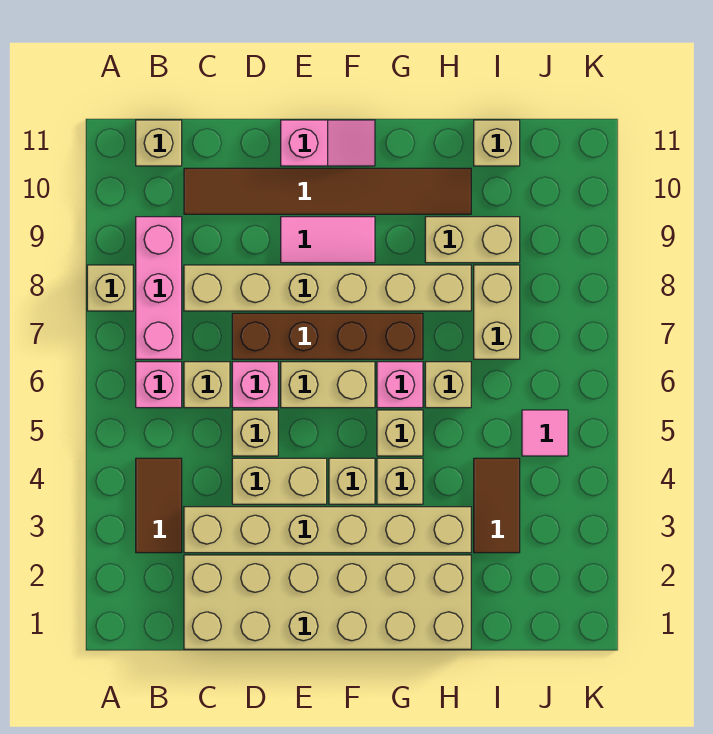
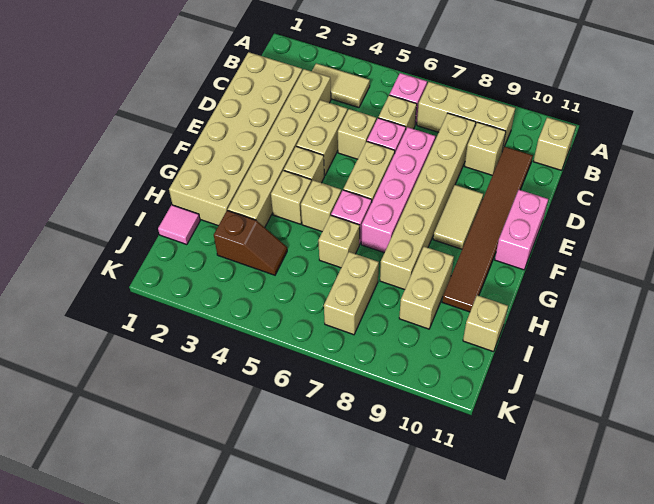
tan 1x1 brick [87,265,133,311] -> tan 1x1 brick moved to [465,122,506,175]
brown 1x2 tile [136,458,182,553] -> tan 1x2 tile [312,63,370,107]
pink 1x3 brick [136,217,182,359] -> tan 1x3 brick [417,82,515,151]
brown 1x4 brick [232,313,423,359] -> pink 1x4 brick [361,127,435,253]
pink 1x2 tile [281,217,375,263] -> tan 1x2 tile [433,185,483,249]
pink 1x2 slope [281,120,375,166] -> pink 1x2 brick [495,190,548,270]
brown 1x2 tile [474,458,520,553] -> brown 1x2 slope [214,210,287,275]
tan 1x2 brick [474,265,520,359] -> tan 1x2 brick turned to [324,252,379,335]
pink 1x1 tile [522,410,568,456] -> pink 1x1 tile moved to [158,205,200,245]

